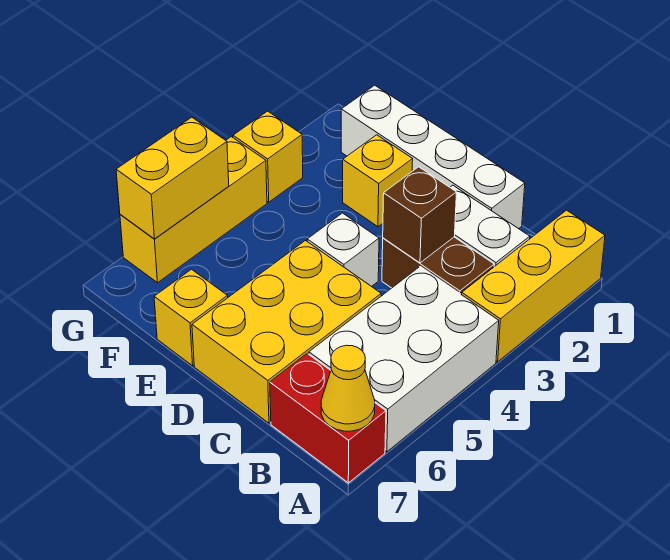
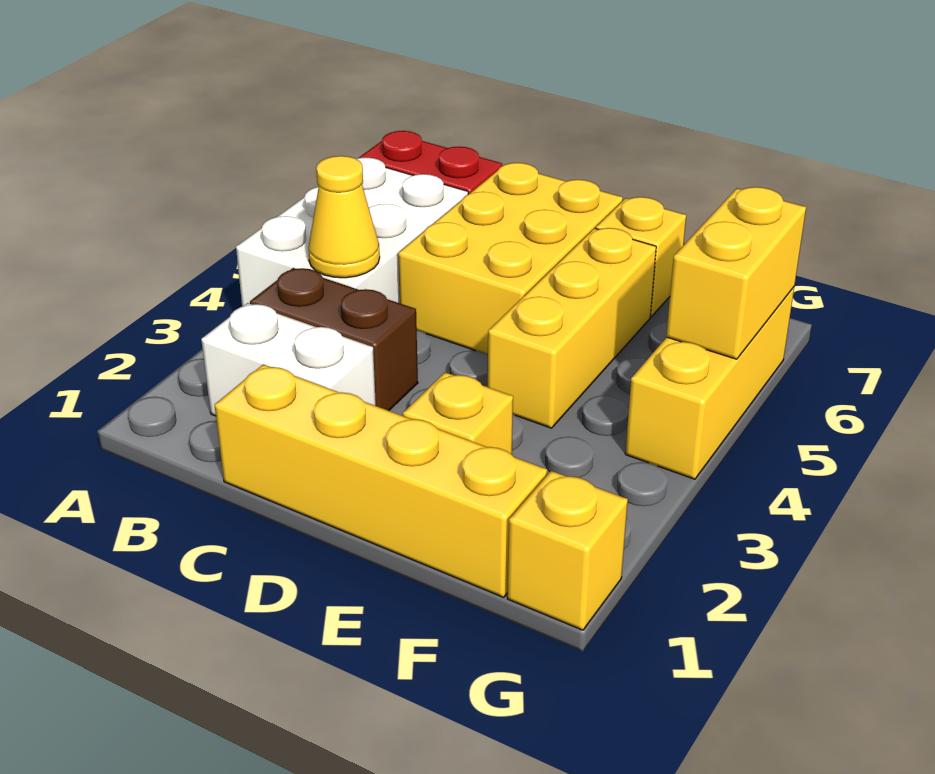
yellow 1x3 brick [462,210,605,362] -> yellow 1x3 brick moved to [488,228,656,428]
yellow 1x1 cone [321,345,375,431] -> yellow 1x1 cone moved to [308,156,380,278]
white 1x4 brick [341,85,525,229] -> yellow 1x4 brick [215,364,547,597]
brown 1x1 brick [383,167,457,263] -> none
white 1x1 brick [307,213,379,287] -> none
yellow 1x1 brick [233,111,303,202] -> yellow 1x1 brick moved to [507,471,628,630]

